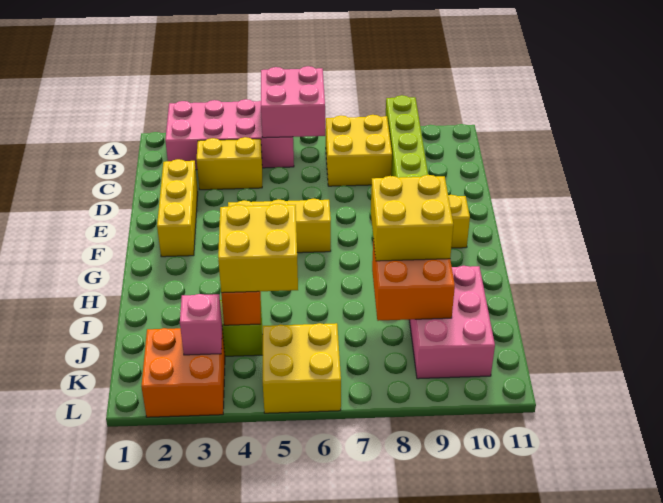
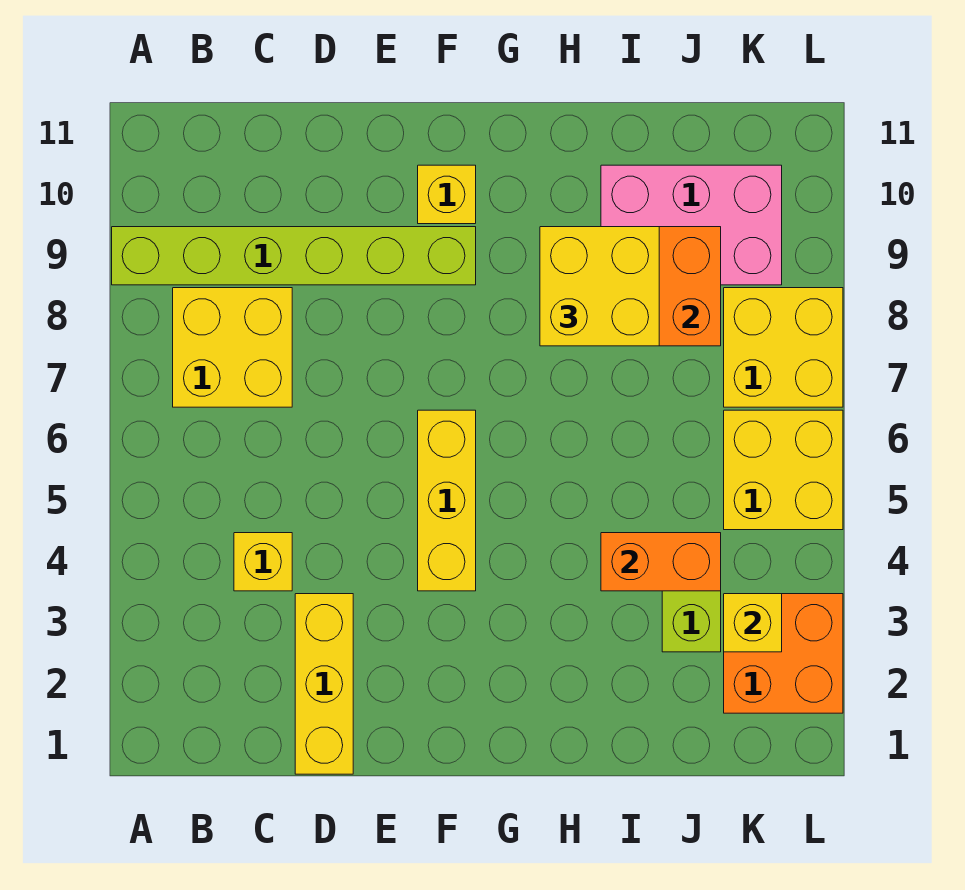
pink 2x4 brick [165,99,294,170] -> none
pink 2x2 brick [261,66,325,138] -> none
yellow 1x2 brick [197,137,262,190] -> yellow 1x1 brick [234,533,292,591]
yellow 1x3 brick [157,159,198,257] -> yellow 1x3 brick turned to [295,594,353,774]
yellow 2x2 brick [218,204,298,293] -> yellow 2x2 brick moved to [724,288,843,407]
pink 1x1 brick [180,294,222,355] -> yellow 1x1 brick [724,594,782,652]

